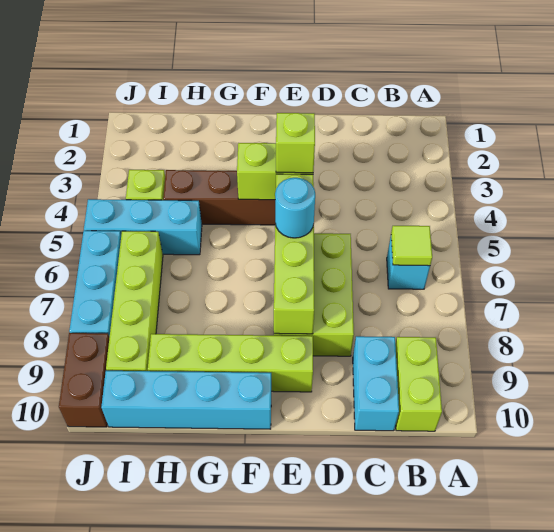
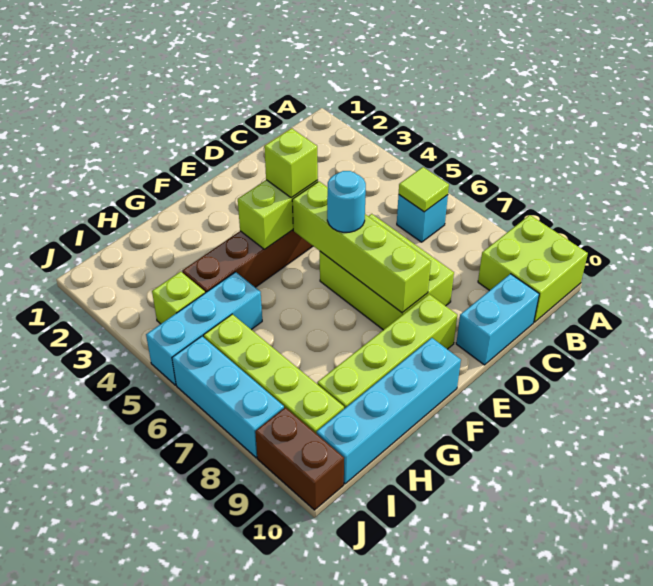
lime 1x2 brick [395,337,442,431] -> lime 2x2 brick [478,215,588,322]
cyan 1x2 brick [353,336,399,431] -> cyan 1x2 brick turned to [456,274,539,365]

